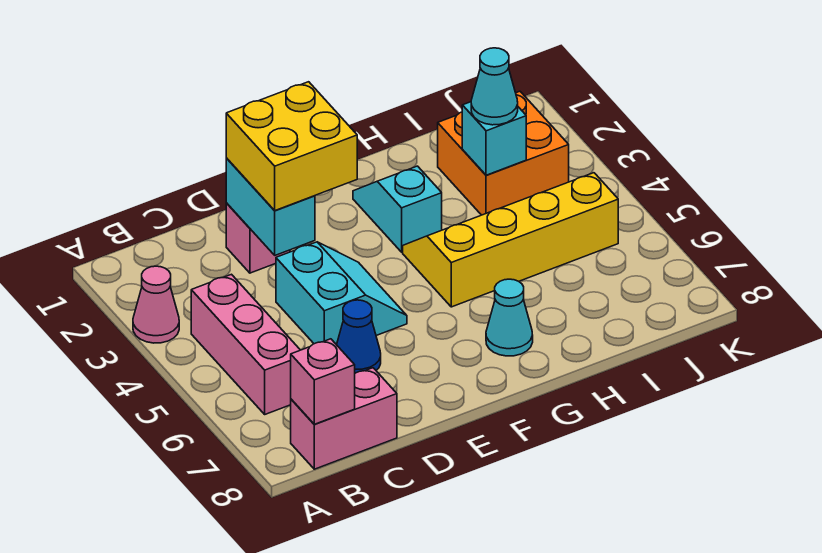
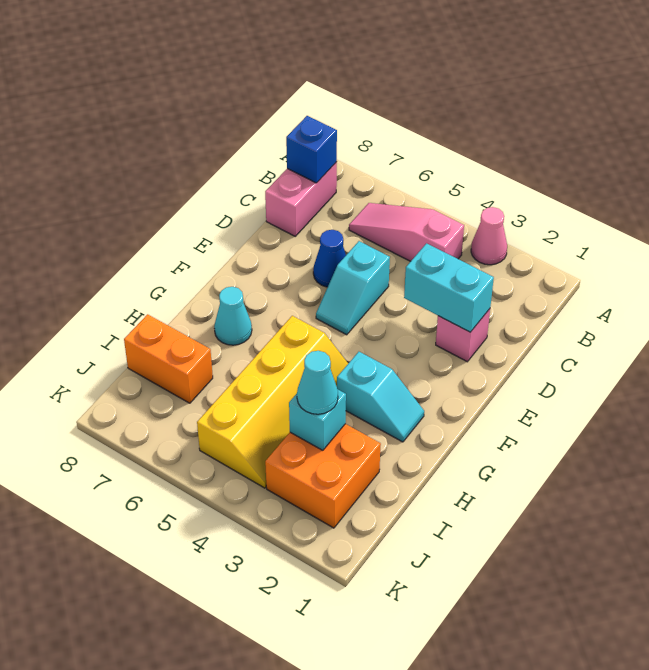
pink 1x3 brick [191,274,300,414] -> pink 1x3 slope [349,203,464,261]
pink 1x1 brick [291,339,355,424] -> blue 1x1 brick [286,116,337,183]
yellow 2x2 brick [226,82,357,211] -> none
cyan 2x2 slope [276,242,407,345] -> cyan 1x2 slope [316,241,390,335]
none -> orange 1x2 brick [124,314,213,403]

